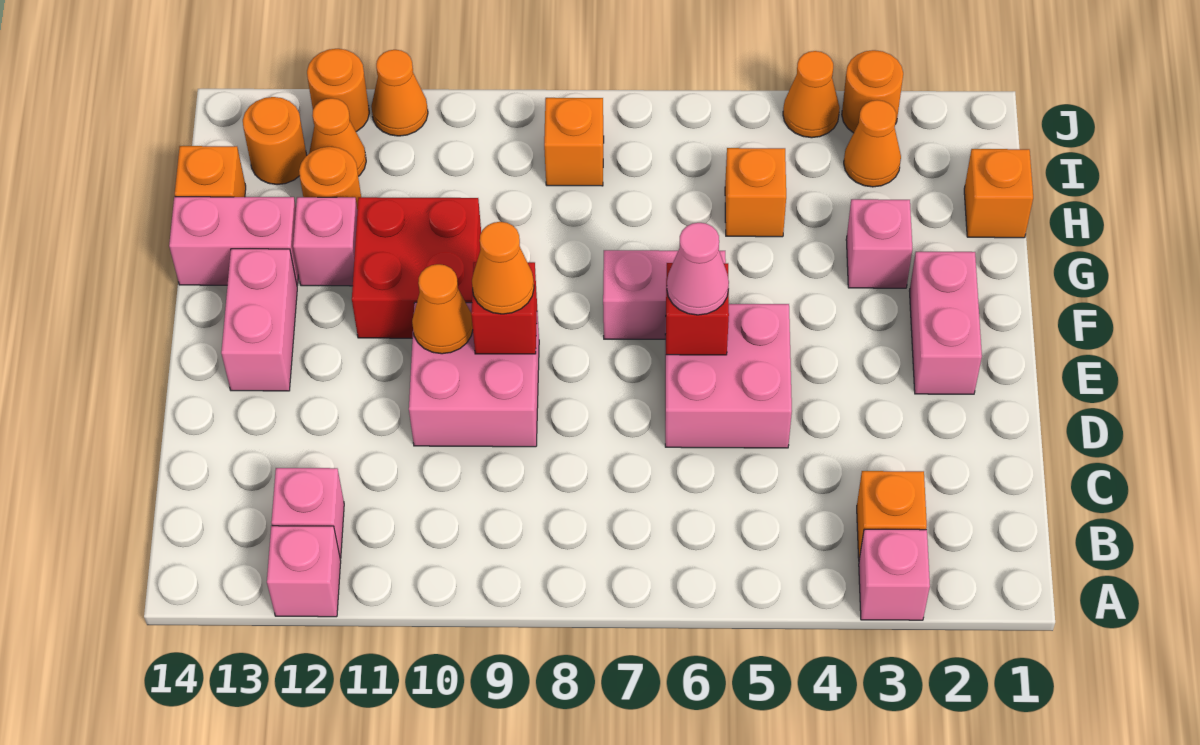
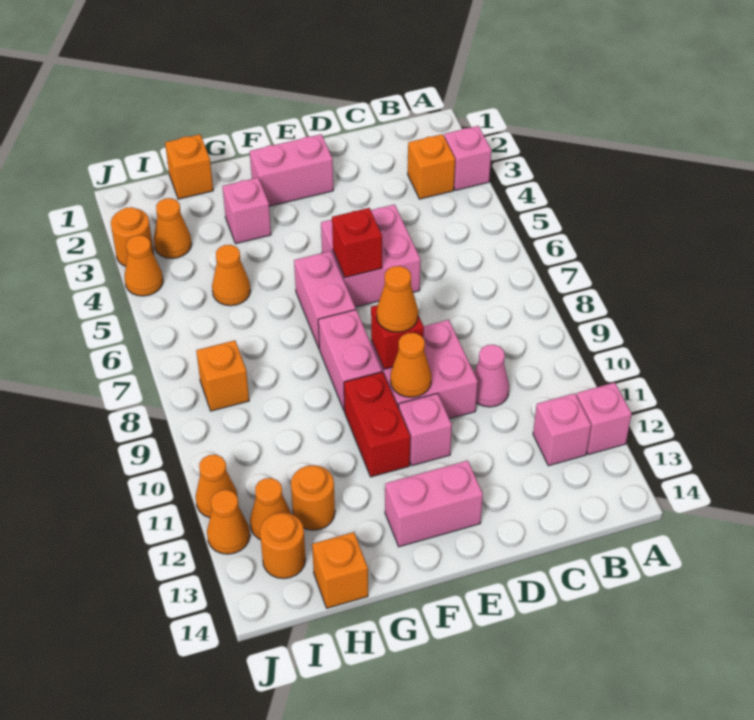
pink 1x1 cone [667,223,729,315] -> pink 1x1 cone moved to [474,345,509,407]
red 2x2 brick [352,197,481,338] -> red 1x2 brick [344,372,410,477]
pink 1x1 brick [293,197,357,286] -> pink 1x1 brick moved to [399,393,452,466]
pink 1x2 brick [169,197,298,285] -> pink 1x2 brick moved to [318,310,382,411]
orange 1x1 brick [725,148,786,237] -> orange 1x1 cone [212,245,251,306]
orange 1x1 round brick [307,49,369,132] -> orange 1x1 cone [207,490,250,554]

